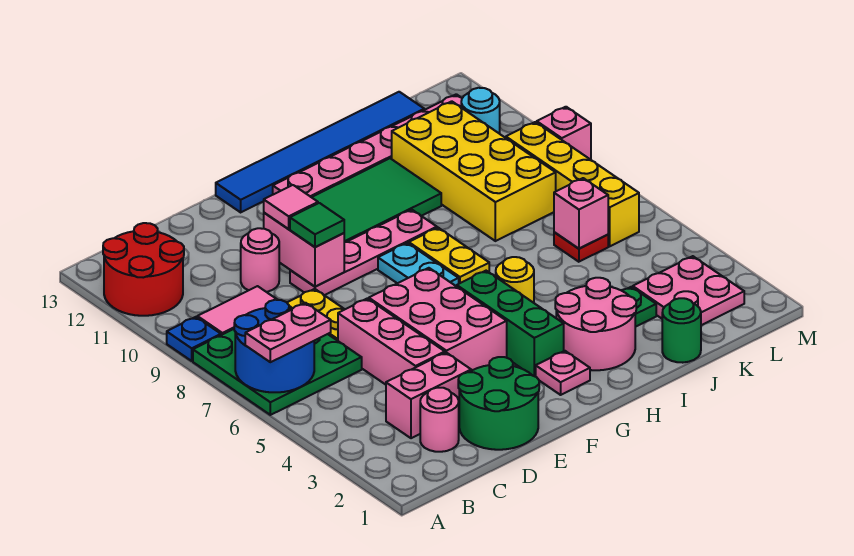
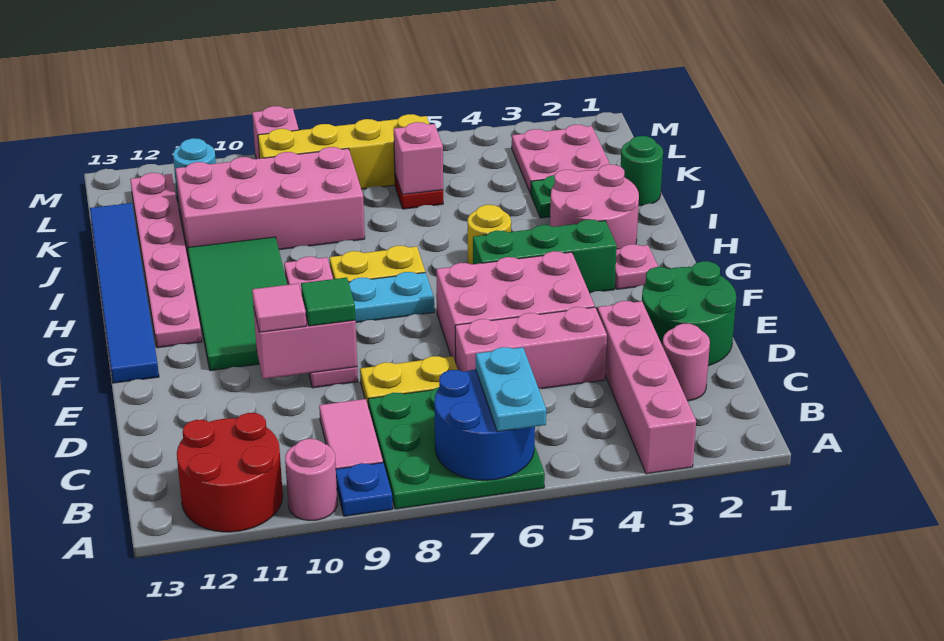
pink 1x2 plate [245,303,331,362] -> cyan 1x2 plate [476,347,546,432]
pink 1x2 brick [386,353,471,438] -> pink 1x4 brick [597,301,696,474]
pink 1x1 round brick [241,228,279,292] -> pink 1x1 round brick moved to [285,439,337,521]
yellow 2x4 brick [392,101,556,241] -> pink 2x4 brick [175,147,365,258]

